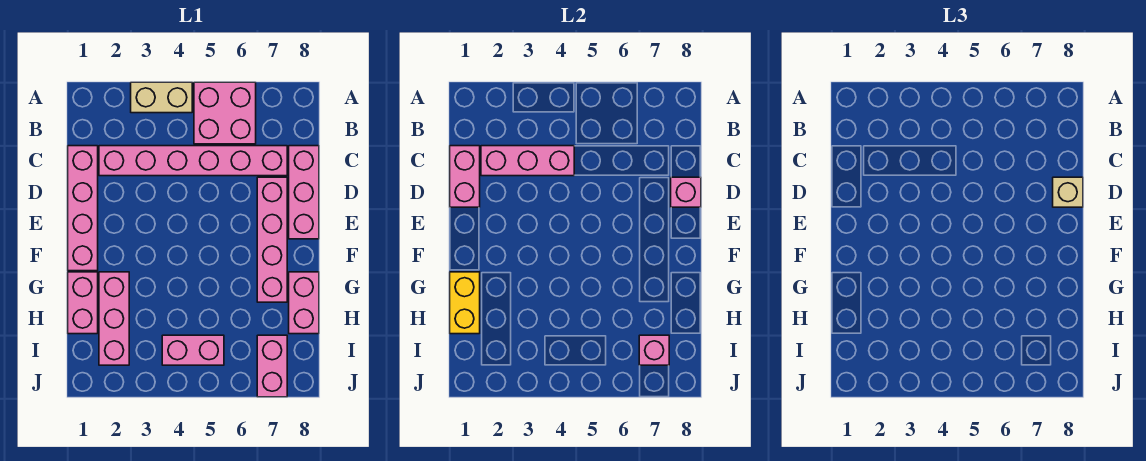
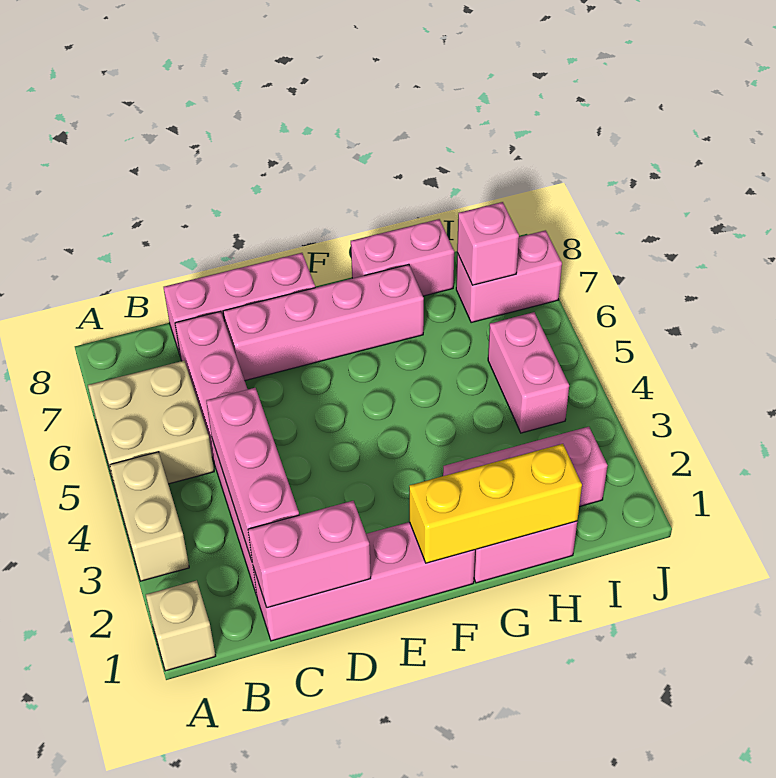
pink 2x2 brick [194,82,256,144] -> tan 2x2 brick [88,361,214,491]
pink 1x1 brick [671,177,701,207] -> none
tan 1x1 brick [1053,177,1083,207] -> tan 1x1 brick moved to [146,580,216,671]
yellow 1x2 brick [450,272,480,334] -> yellow 1x3 brick [409,444,582,563]

